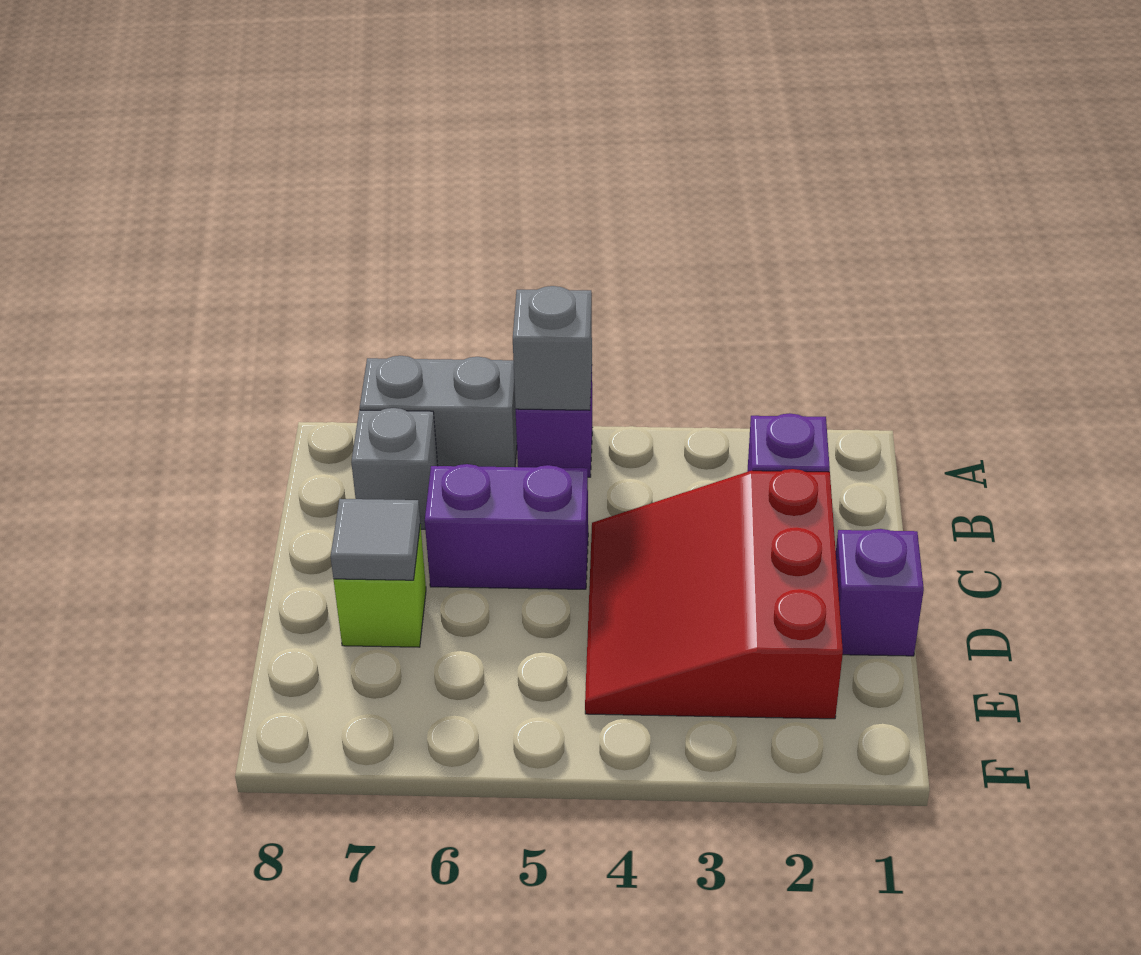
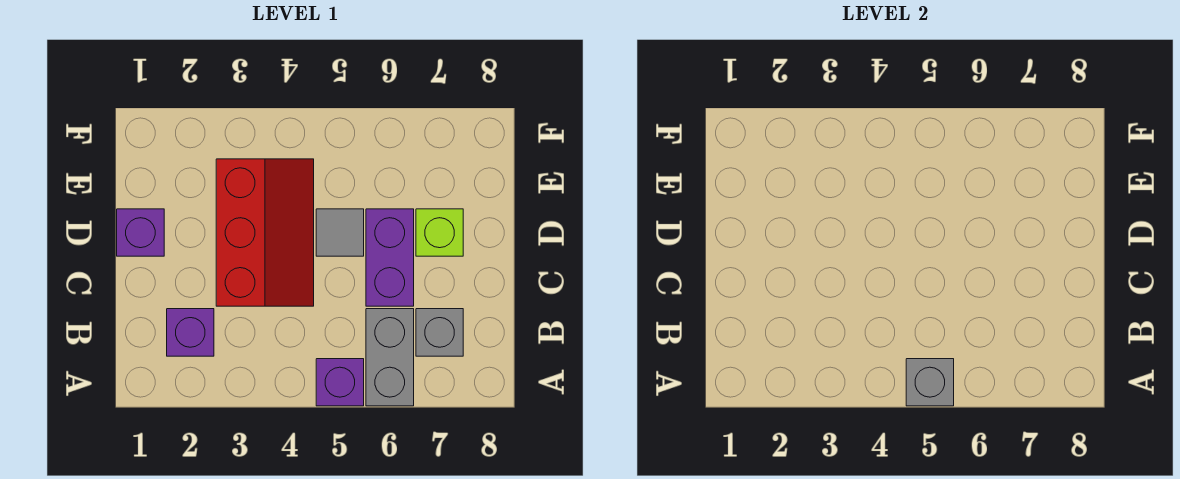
grey 1x2 brick [360,356,517,467] -> grey 1x2 brick turned to [366,309,414,406]
red 3x3 slope [585,469,843,719] -> red 2x3 slope [216,159,314,306]
purple 1x2 brick [425,464,588,589] -> purple 1x2 brick turned to [366,209,414,306]
grey 1x1 tile [331,499,420,580] -> grey 1x1 tile moved to [316,209,364,256]

